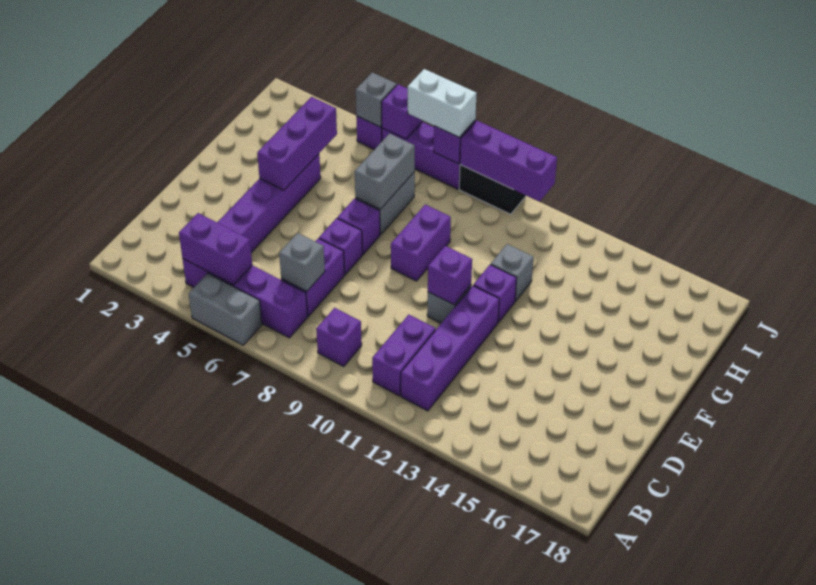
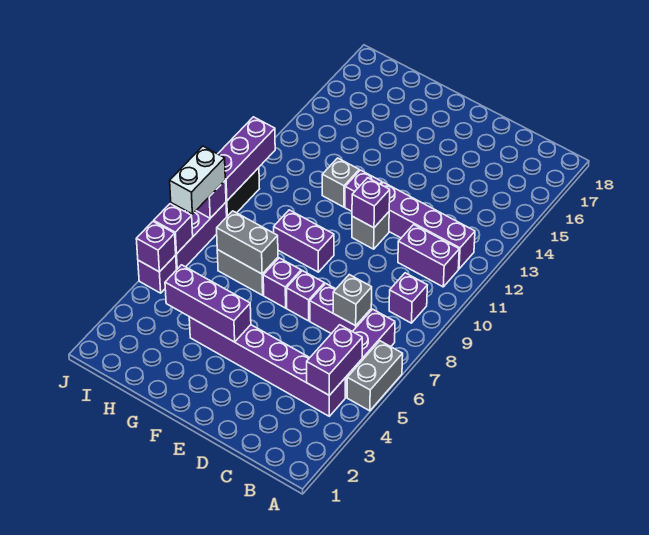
grey 1x1 brick [356,72,397,127] -> purple 1x1 brick [136,221,176,272]

